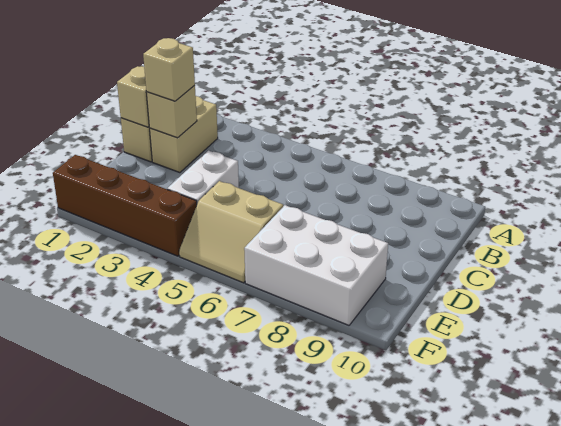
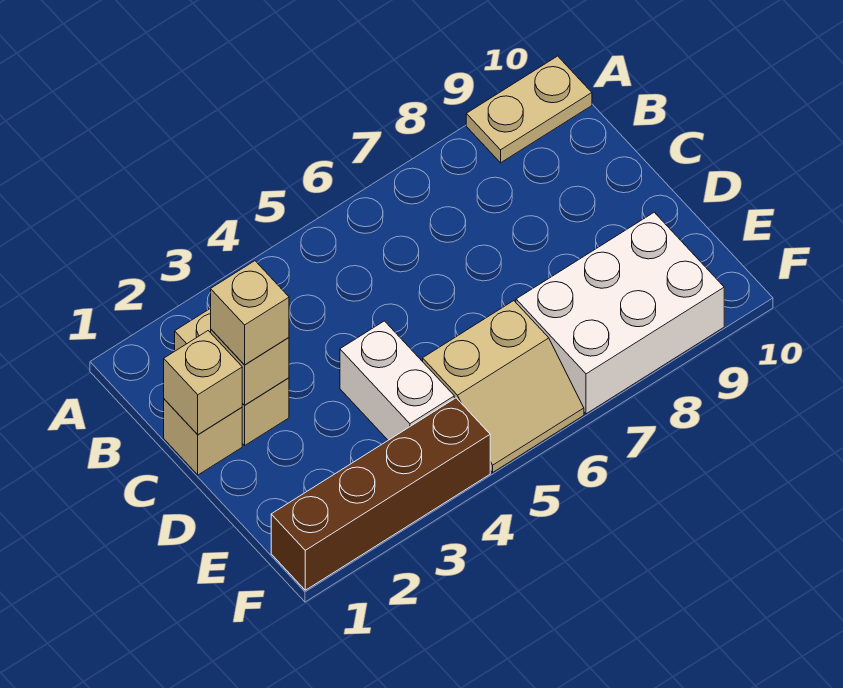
none -> tan 1x2 plate [466,56,592,163]

